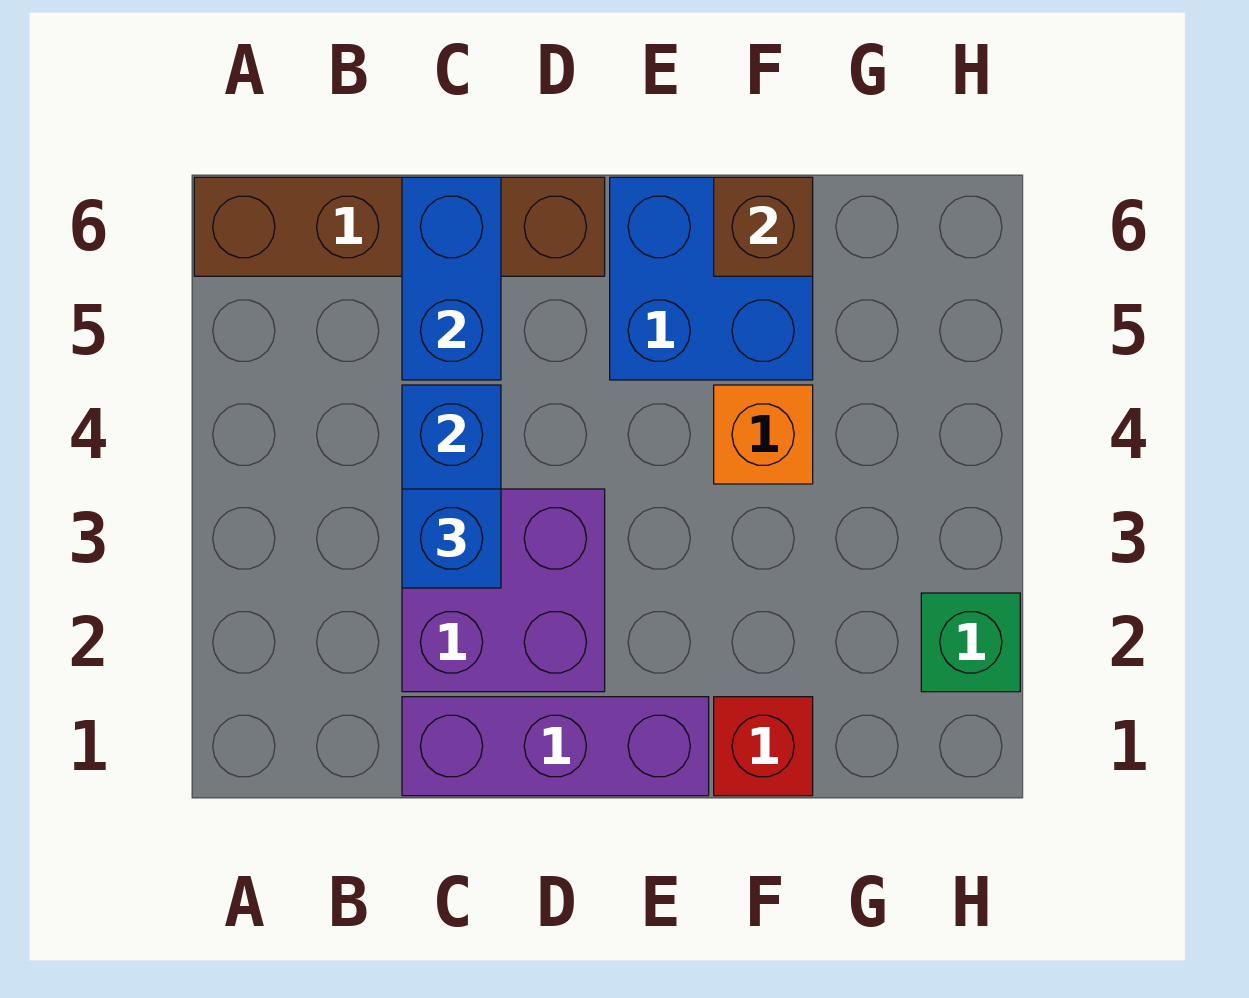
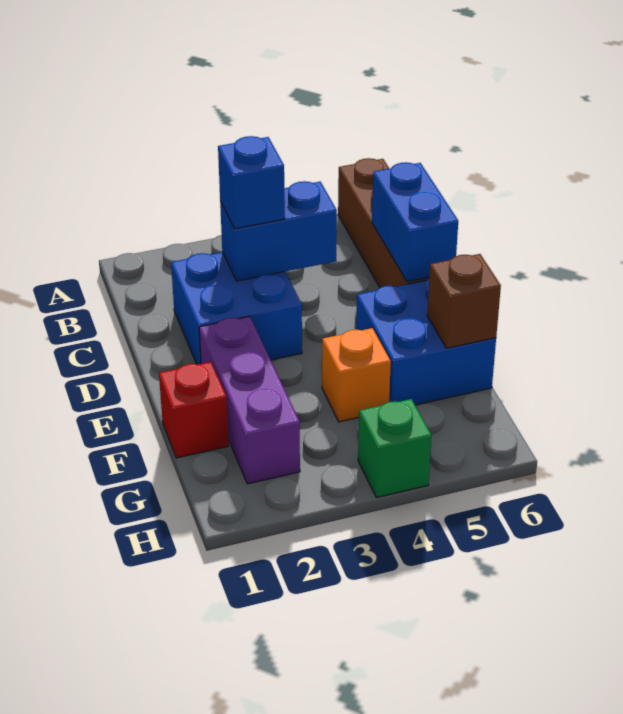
purple 1x3 brick [402,697,709,796] -> purple 1x3 brick moved to [199,316,300,484]
purple 2x2 brick [402,489,605,692] -> blue 2x2 brick [171,252,302,364]
blue 1x2 brick [402,177,501,380] -> blue 1x2 brick turned to [372,162,458,282]
green 1x1 brick [921,593,1020,692] -> green 1x1 brick moved to [358,399,432,498]

